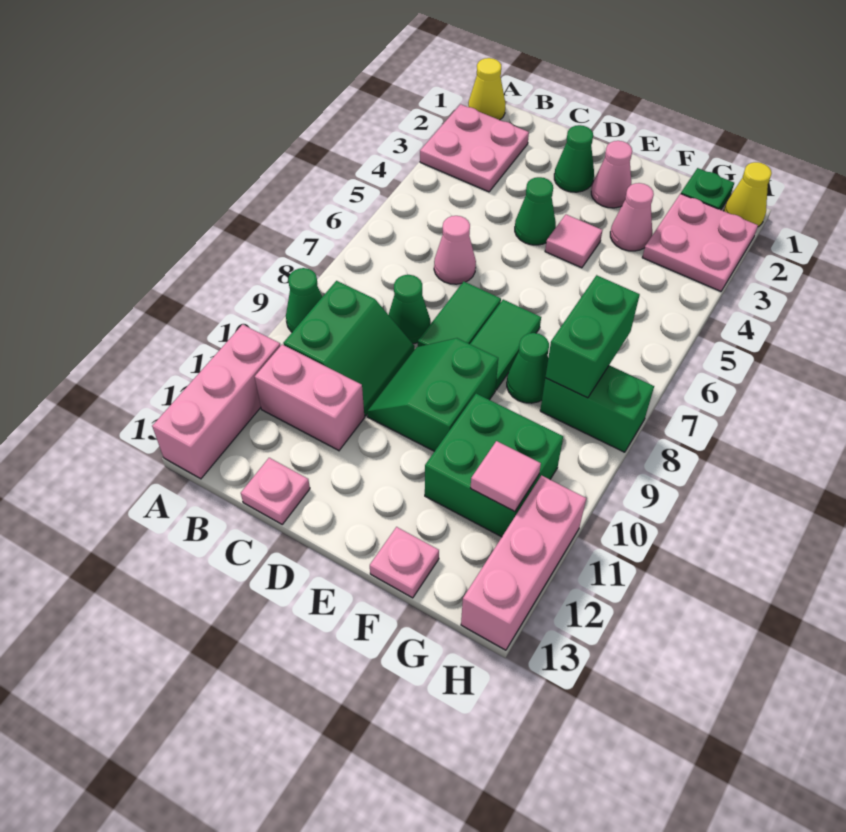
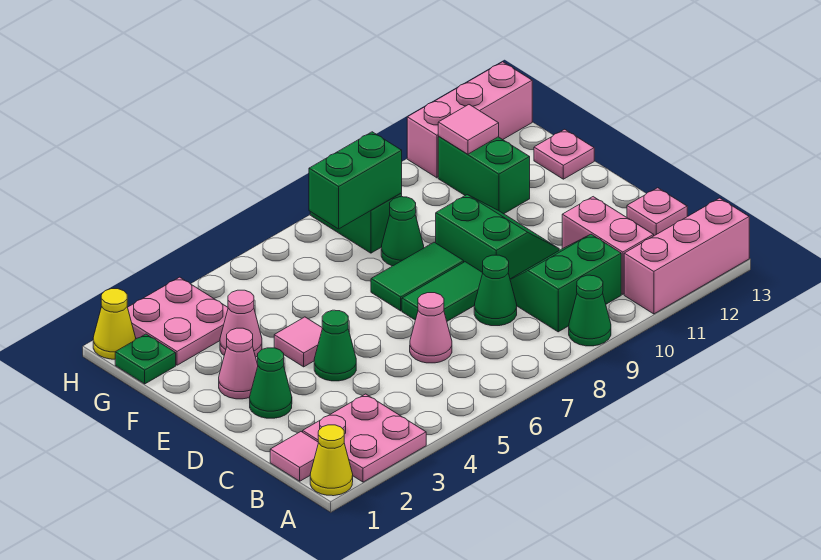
none -> pink 1x1 tile [270,432,318,481]
green 2x2 slope [367,338,498,451] -> green 2x2 slope turned to [436,195,559,279]
green 2x2 brick [425,394,563,537] -> green 1x2 brick [438,137,530,214]

